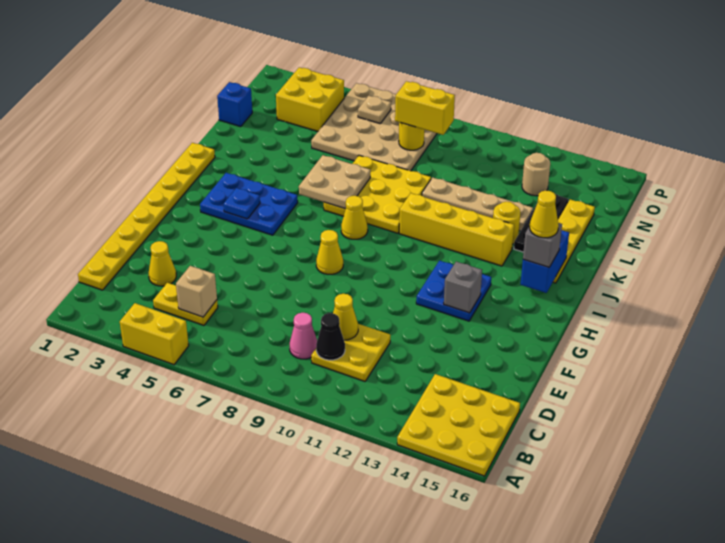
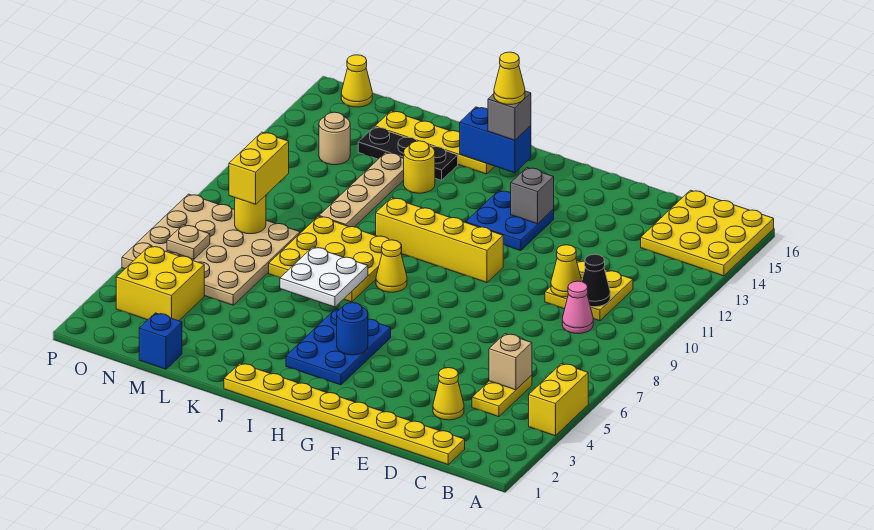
yellow 1x1 cone [316,230,343,274] -> yellow 1x1 cone moved to [341,55,372,107]
blue 1x1 plate [224,188,260,219] -> blue 1x1 round brick [337,303,368,355]
tan 2x2 plate [299,155,370,209] -> white 2x2 plate [280,247,368,307]
yellow 1x4 brick [399,193,514,266] -> yellow 1x4 brick turned to [376,198,503,283]

